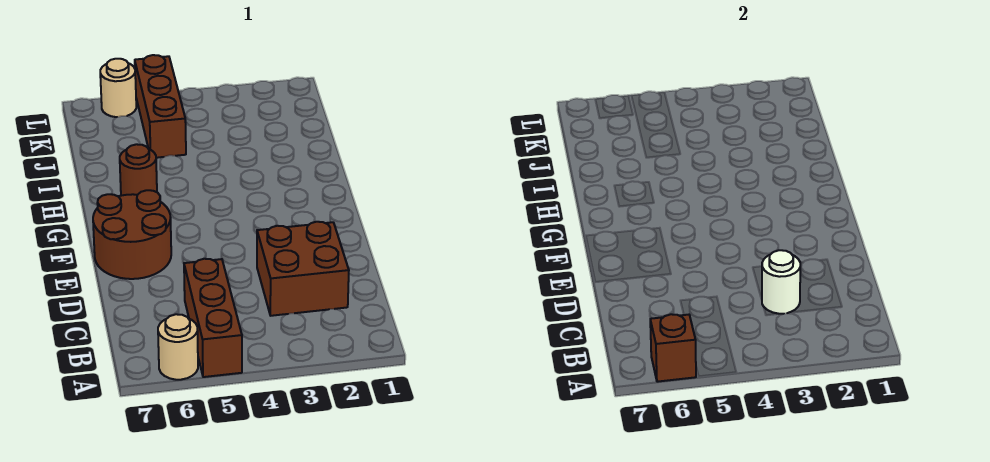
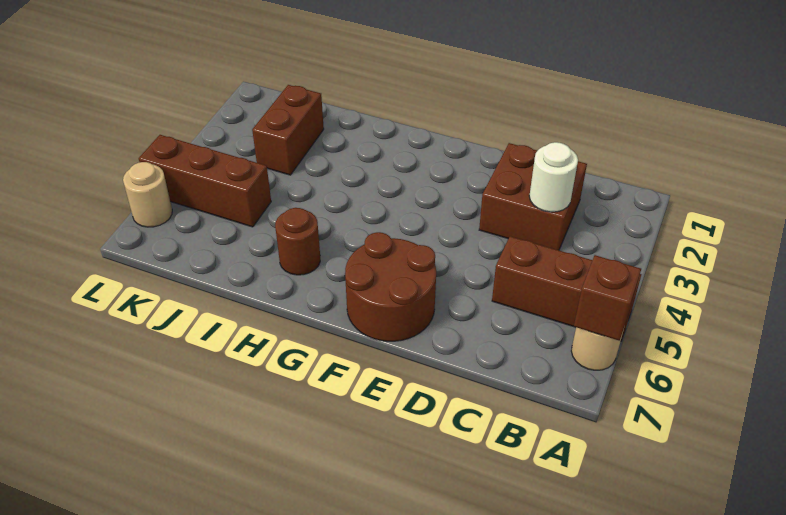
none -> brown 1x2 brick [252,85,324,175]

